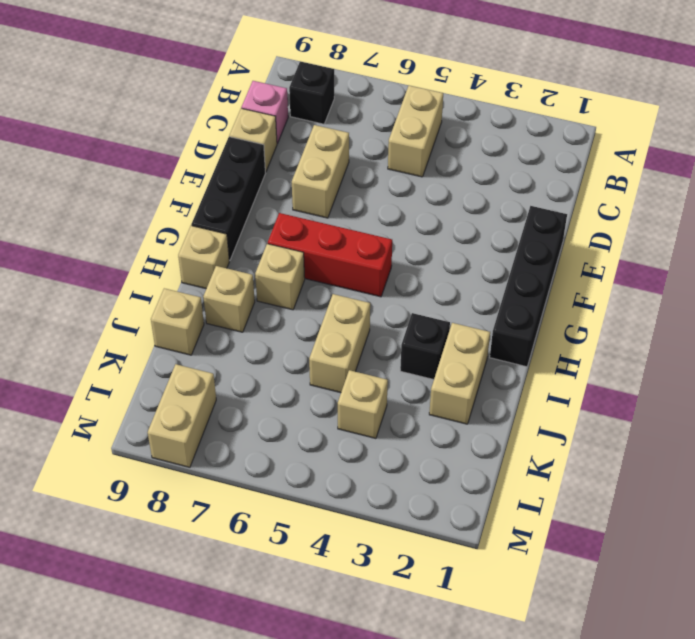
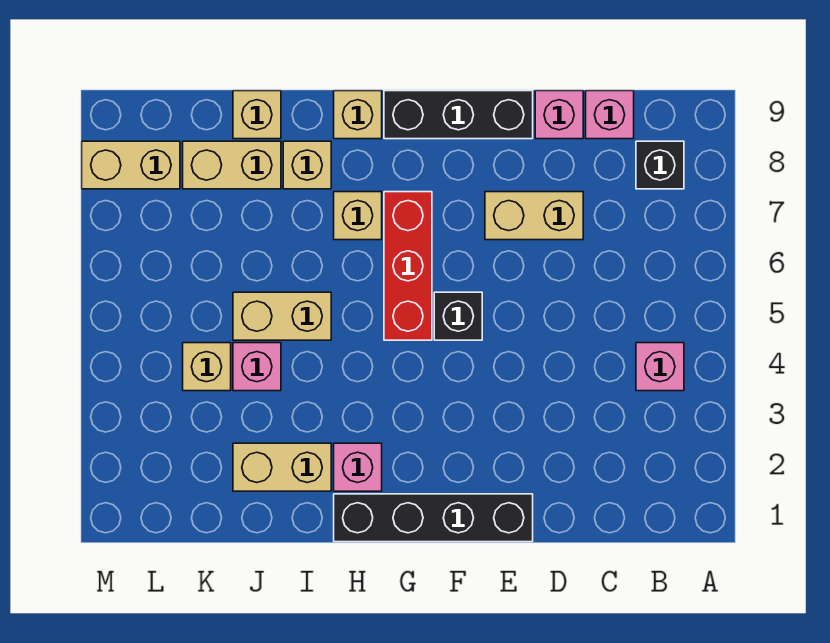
none -> pink 1x1 brick [636,343,684,391]
tan 1x2 brick [388,86,443,177] -> tan 1x2 brick moved to [183,141,281,189]
tan 1x1 brick [229,108,277,172] -> pink 1x1 brick [535,91,583,139]
none -> pink 1x1 brick [334,443,382,491]
black 1x1 brick [400,313,450,379] -> black 1x1 brick moved to [434,292,482,340]
none -> pink 1x1 brick [233,343,281,391]

